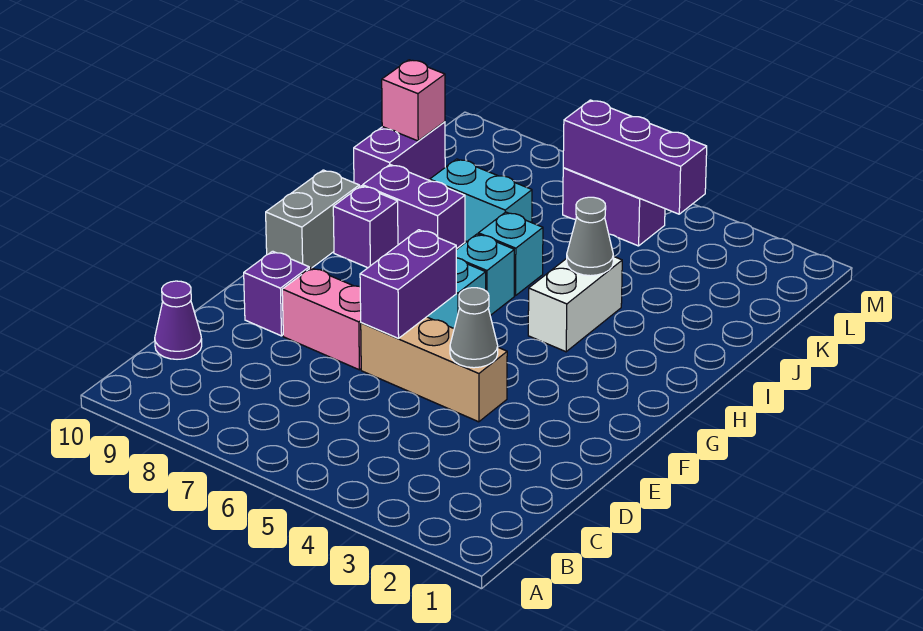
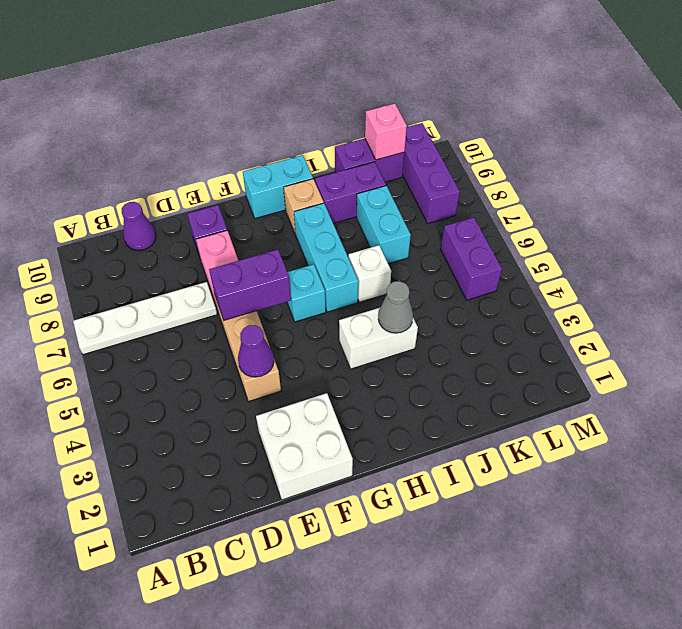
none -> white 1x4 plate [73,282,217,355]
none -> white 2x2 brick [256,393,353,500]
grey 1x1 cone [450,288,498,368] -> purple 1x1 cone [238,325,274,377]
grey 1x2 brick [266,170,359,269] -> cyan 1x2 brick [243,155,313,218]
cyan 1x1 brick [456,234,514,315] -> cyan 1x3 brick [294,203,358,312]
purple 1x1 brick [333,186,398,268] -> tan 1x1 brick [284,179,324,233]
cyan 1x1 brick [478,212,543,296] -> white 1x1 brick [348,245,391,302]
purple 1x2 brick [363,165,465,249] -> purple 1x2 brick turned to [315,162,386,223]
purple 1x3 brick [563,100,707,214] -> purple 1x3 brick moved to [402,123,460,224]

